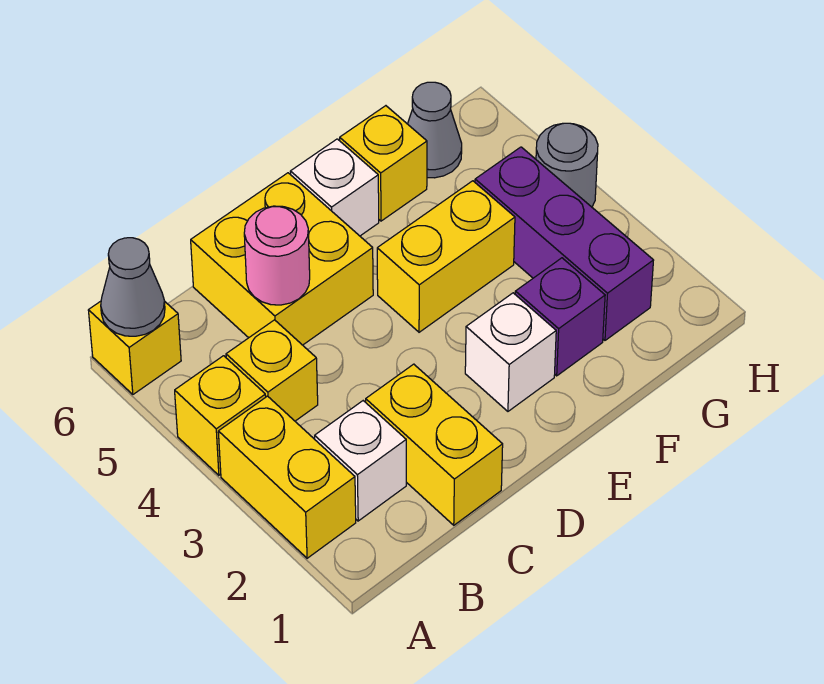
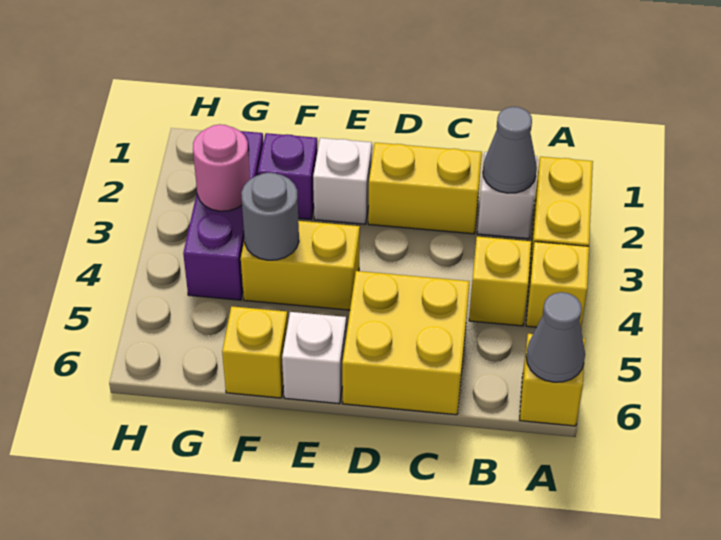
yellow 1x2 brick [366,364,503,525] -> yellow 1x2 brick turned to [368,143,482,234]
pink 1x1 round brick [244,206,310,305] -> pink 1x1 round brick moved to [193,124,250,211]
grey 1x1 cone [408,82,462,178] -> grey 1x1 cone moved to [483,107,537,193]
grey 1x1 round brick [536,123,598,207] -> grey 1x1 round brick moved to [241,173,299,260]

